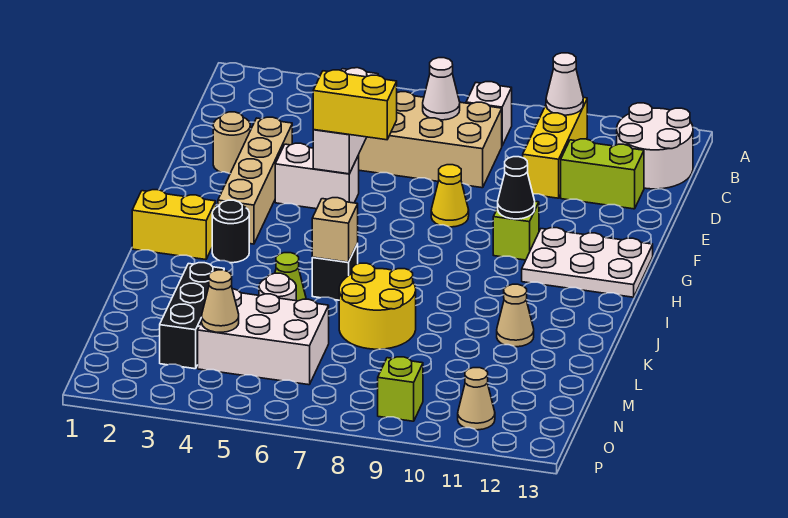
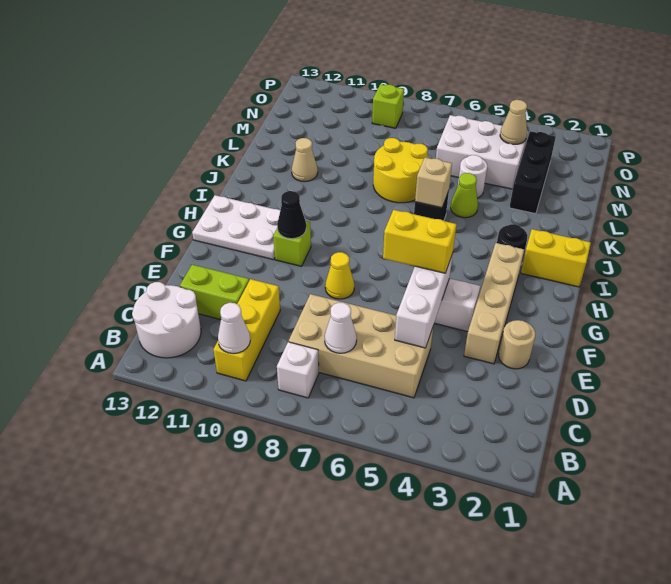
tan 1x1 cone [458,368,495,430] -> none

